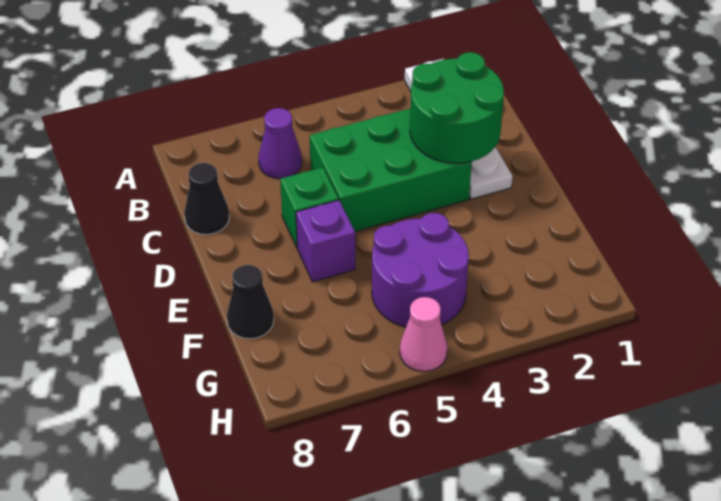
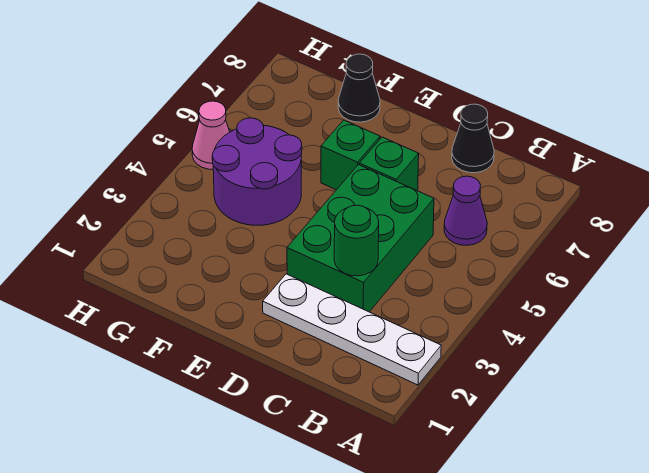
green 2x2 round brick [410,52,504,163] -> green 1x1 round brick [334,205,379,276]
purple 1x1 brick [296,200,355,282] -> green 1x1 brick [321,120,380,190]

